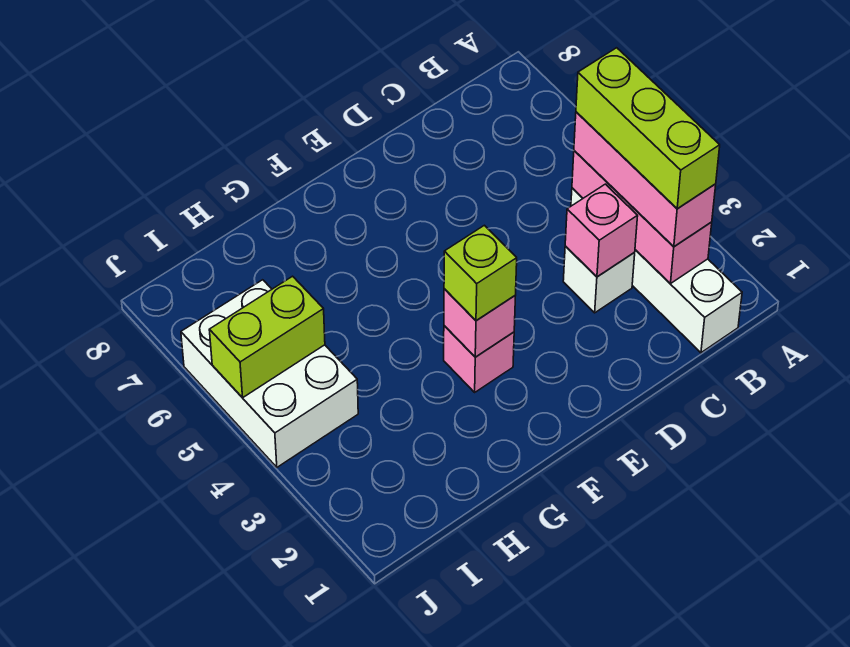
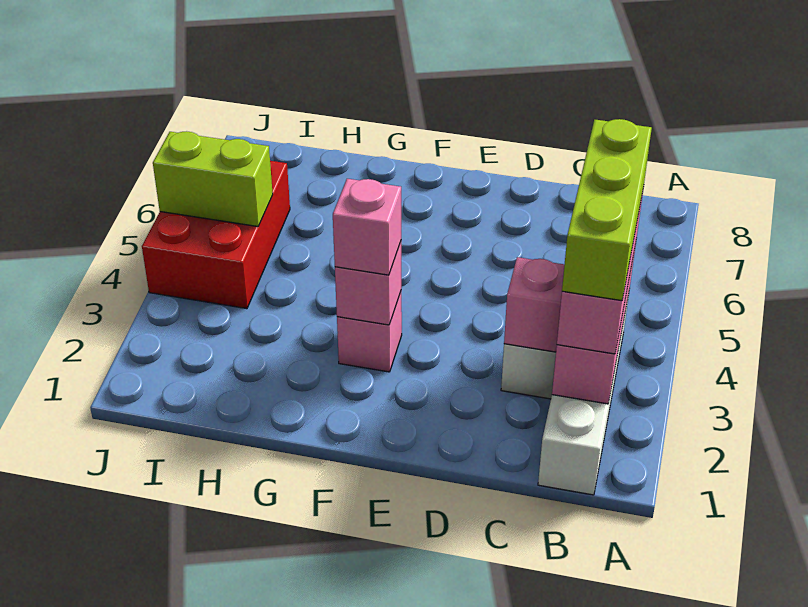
lime 1x1 brick [444,225,517,321] -> pink 1x1 brick [333,179,401,275]
white 2x3 brick [181,280,358,467] -> red 2x3 brick [142,161,290,309]

